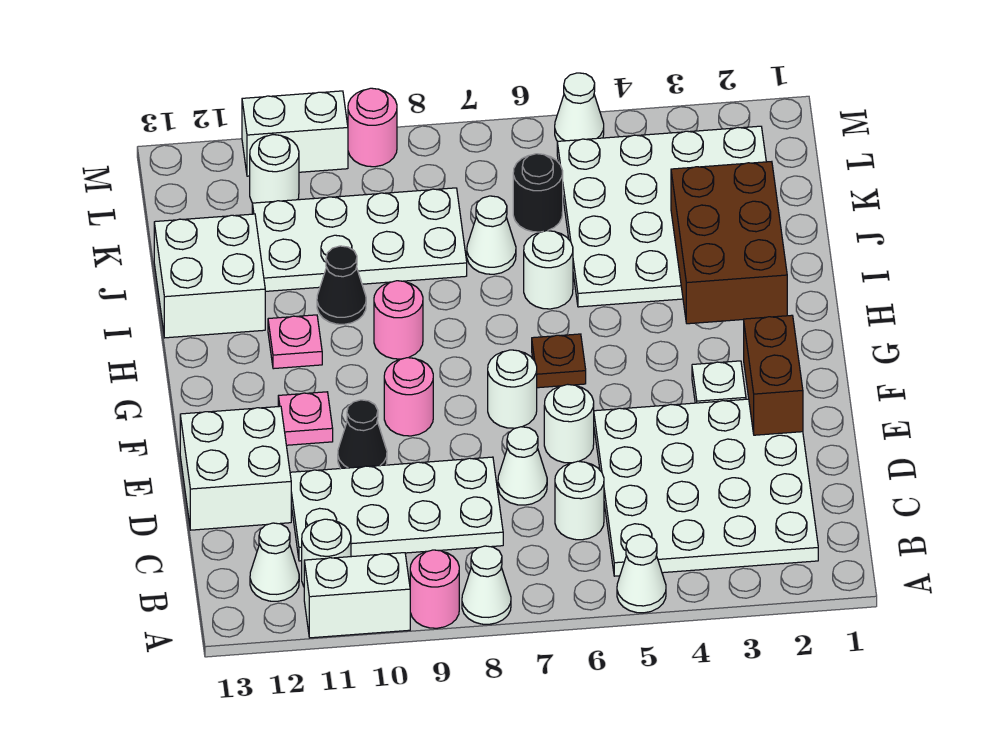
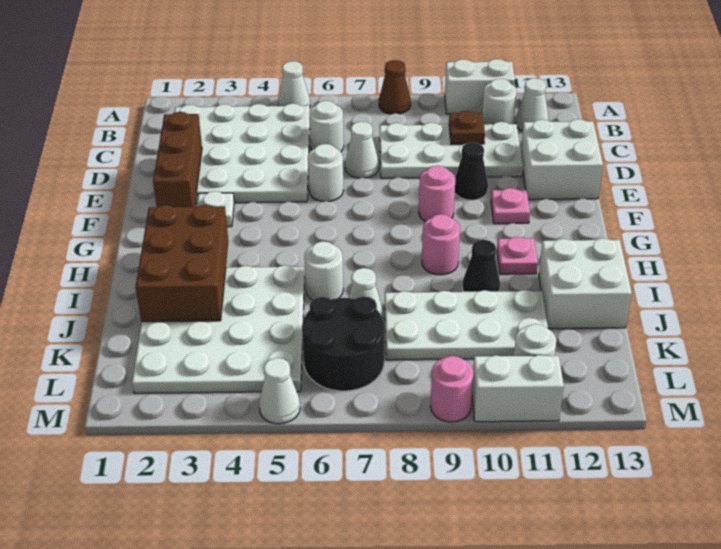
white 1x1 cone [462,546,511,624] -> brown 1x1 cone [379,60,411,114]
pink 1x1 round brick [410,550,459,628] -> none
brown 1x2 brick [744,315,803,435] -> brown 1x3 brick [153,112,202,207]
white 1x1 round brick [488,350,537,428] -> none
brown 1x1 plate [532,334,586,388] -> brown 1x1 plate moved to [449,111,485,144]
black 1x1 round brick [513,154,563,232] -> black 2x2 round brick [302,296,385,391]

